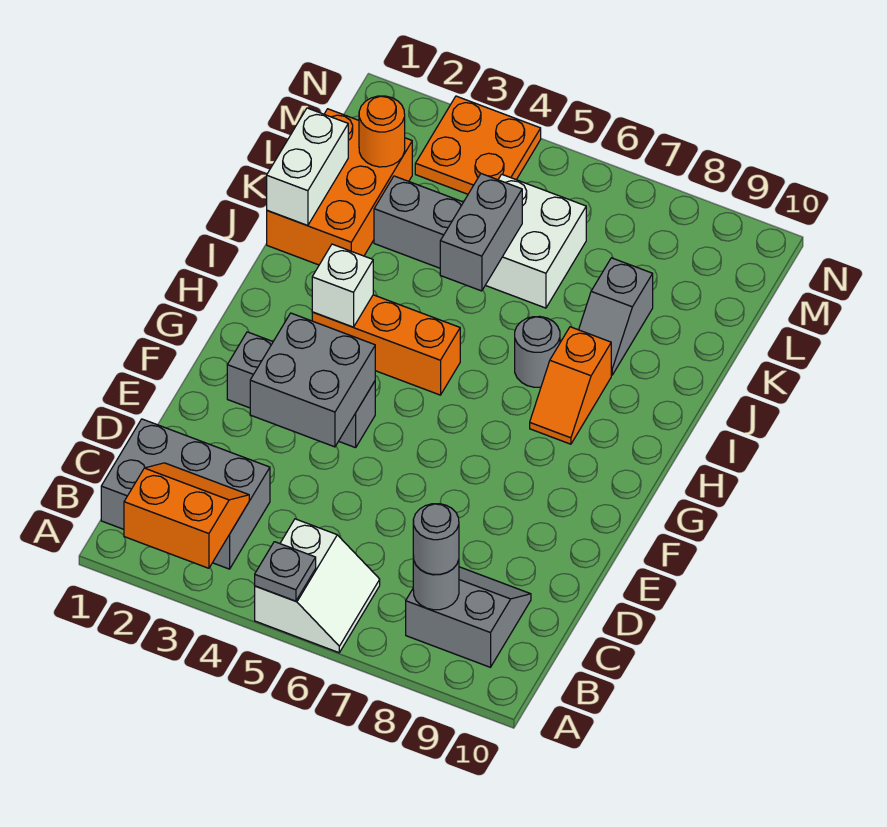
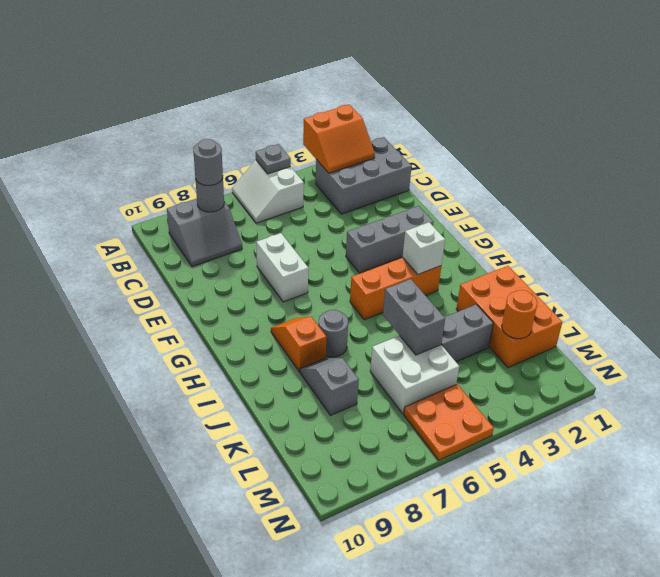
grey 2x2 brick [250,313,375,447] -> none
white 1x2 brick [267,108,348,226] -> white 1x2 brick moved to [256,233,308,302]
orange 2x2 plate [415,96,541,194] -> orange 2x2 plate moved to [404,384,494,460]

